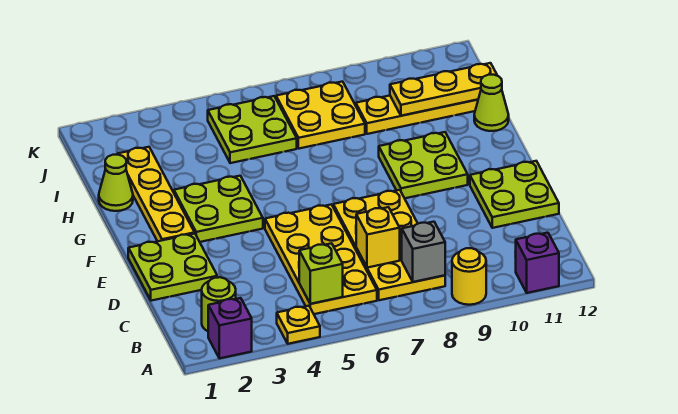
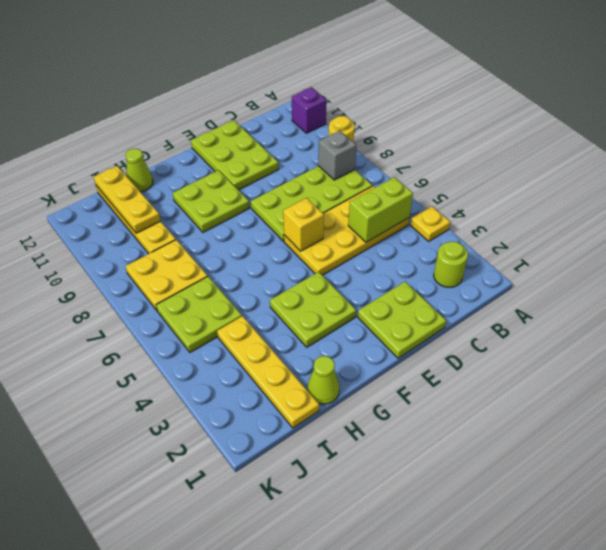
purple 1x1 brick [208,298,252,358] -> none
lime 1x1 brick [299,243,343,304] -> lime 1x2 brick [348,177,413,242]
yellow 2x4 plate [333,190,445,300] -> lime 2x4 plate [251,166,372,241]
yellow 1x1 brick [356,207,400,268] -> yellow 1x1 brick moved to [283,198,324,251]
lime 2x2 plate [470,161,559,228] -> lime 2x3 plate [191,120,279,190]
yellow 1x4 plate [117,147,195,241] -> yellow 1x4 plate turned to [217,316,319,428]

